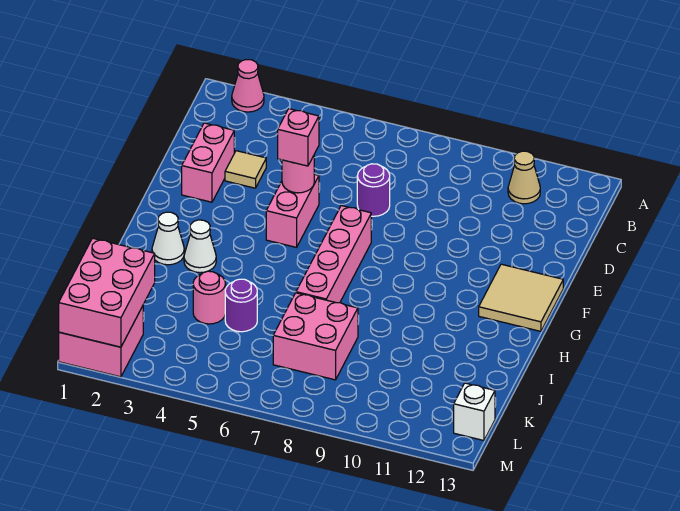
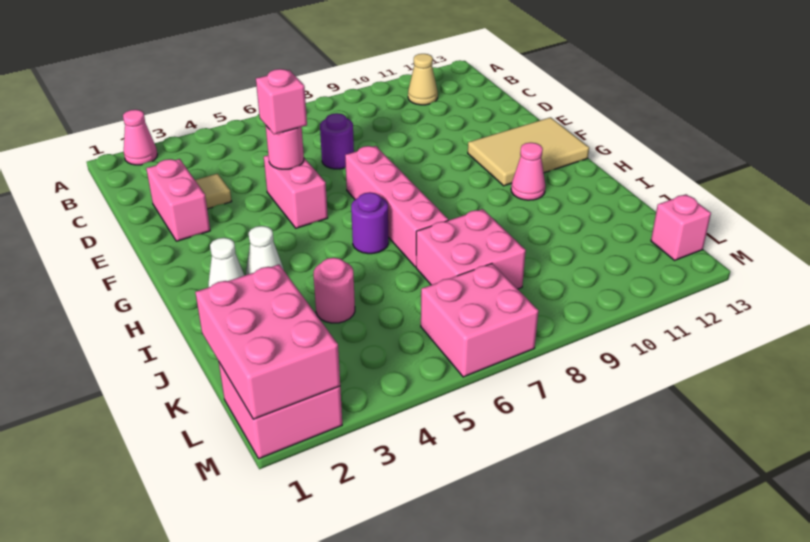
tan 2x2 tile [479,264,563,331] -> tan 2x3 tile [468,117,589,186]
none -> pink 1x1 cone [511,143,545,200]
purple 1x1 round brick [225,279,257,332] -> purple 1x1 round brick moved to [351,192,388,254]
none -> pink 2x2 brick [421,264,538,377]
white 1x1 brick [454,383,495,441] -> pink 1x1 brick [651,194,711,260]

